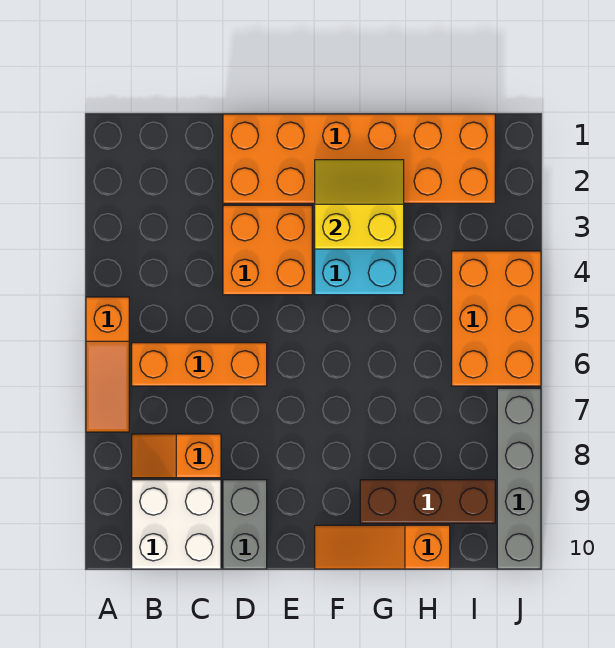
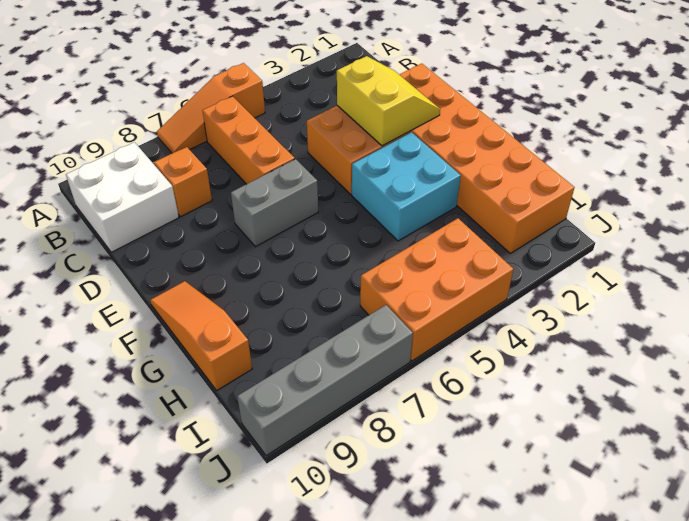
grey 1x2 brick [223,480,267,569] -> grey 1x2 brick moved to [231,159,318,247]
yellow 2x2 slope [315,160,404,249] -> yellow 2x2 slope moved to [337,56,440,146]
brown 1x3 brick [360,480,495,523] -> none

